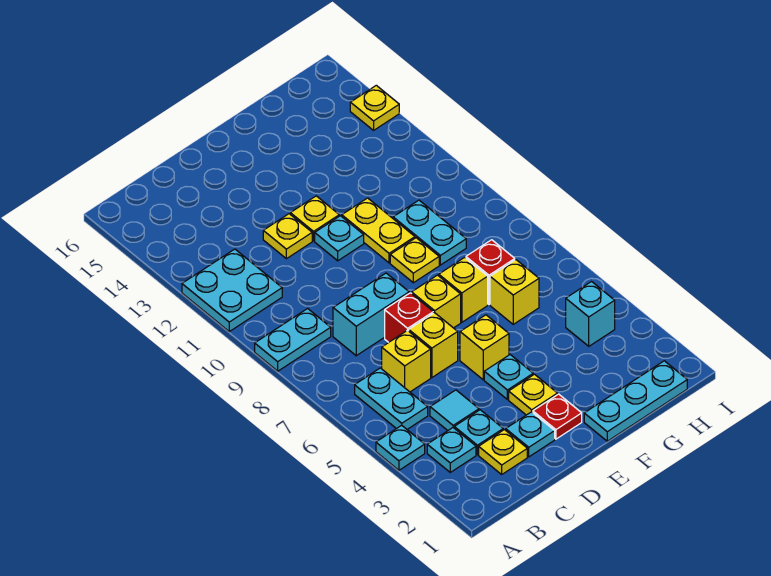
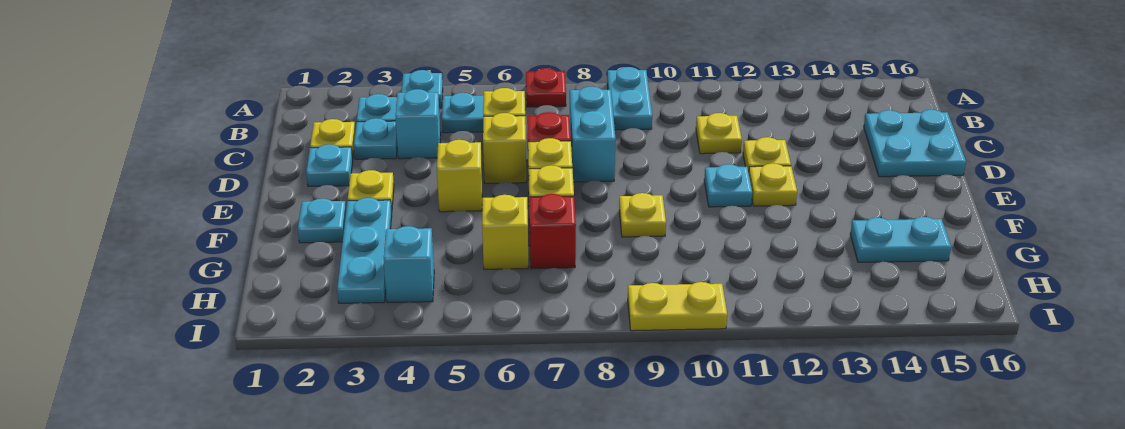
cyan 2x2 plate [182,249,282,331] -> cyan 2x2 plate moved to [864,110,966,177]
cyan 1x1 tile [430,390,479,431] -> cyan 1x1 brick [395,89,441,159]
red 1x1 plate [533,394,582,439] -> red 1x1 plate moved to [526,68,566,107]
cyan 1x1 plate [484,355,533,399] -> cyan 1x1 plate moved to [298,199,346,243]
cyan 1x3 plate [584,361,687,441] -> cyan 1x3 plate moved to [337,198,392,303]
yellow 1x2 plate [342,198,415,263] -> yellow 1x2 plate moved to [628,282,727,331]
cyan 1x2 plate [393,200,466,265] -> cyan 1x2 plate moved to [850,217,951,262]
yellow 1x1 plate [350,85,399,130] -> yellow 1x1 plate moved to [696,113,742,154]

